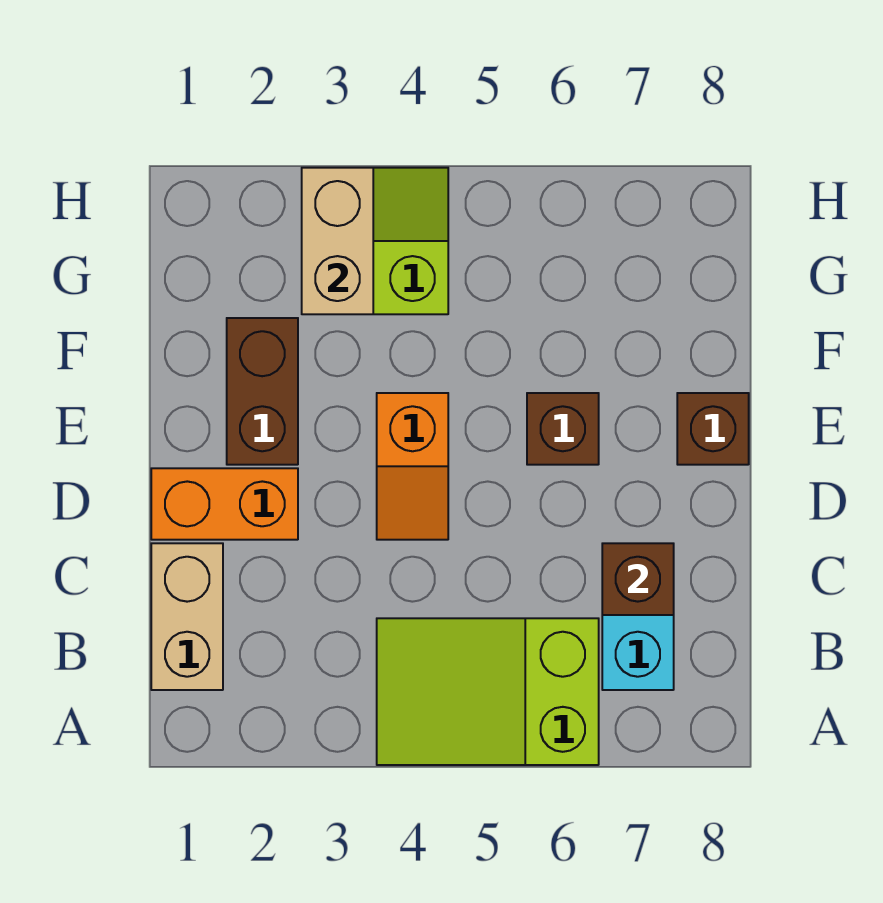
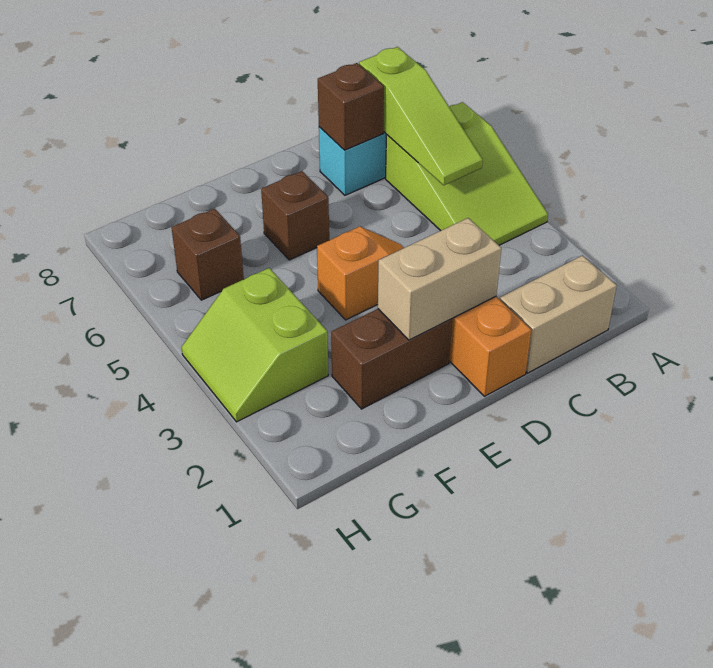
none -> lime 1x3 slope [359,47,483,185]
brown 1x1 brick [677,393,749,465] -> brown 1x1 brick moved to [172,209,244,300]
tan 1x2 brick [302,168,373,314] -> tan 1x2 brick moved to [378,218,501,340]

